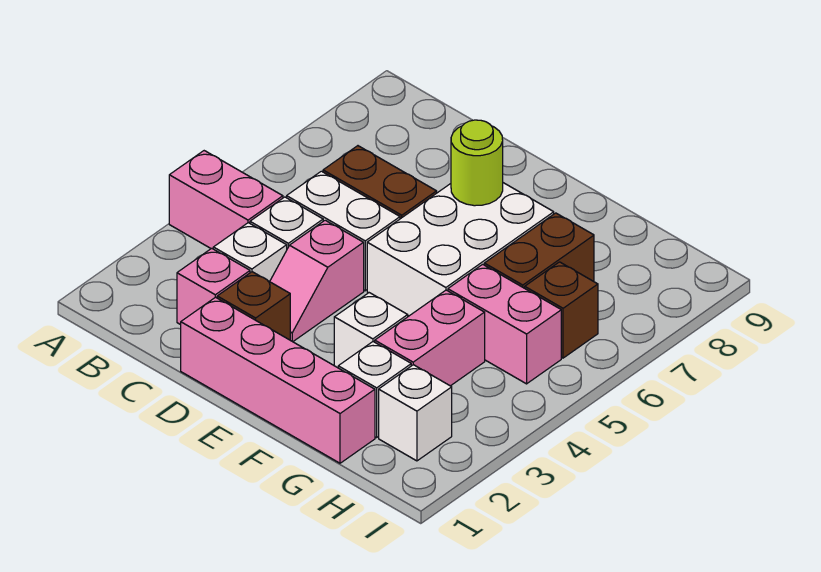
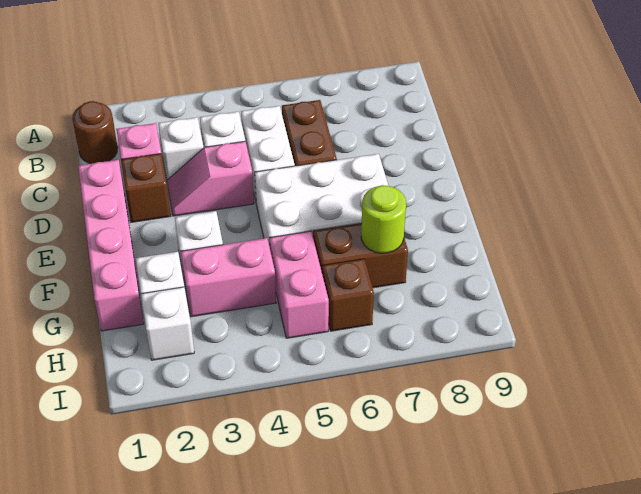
pink 1x2 brick [169,151,283,249] -> none
none -> brown 1x1 round brick [72,101,118,164]
lime 1x1 round brick [451,120,503,206] -> lime 1x1 round brick moved to [361,185,406,253]

